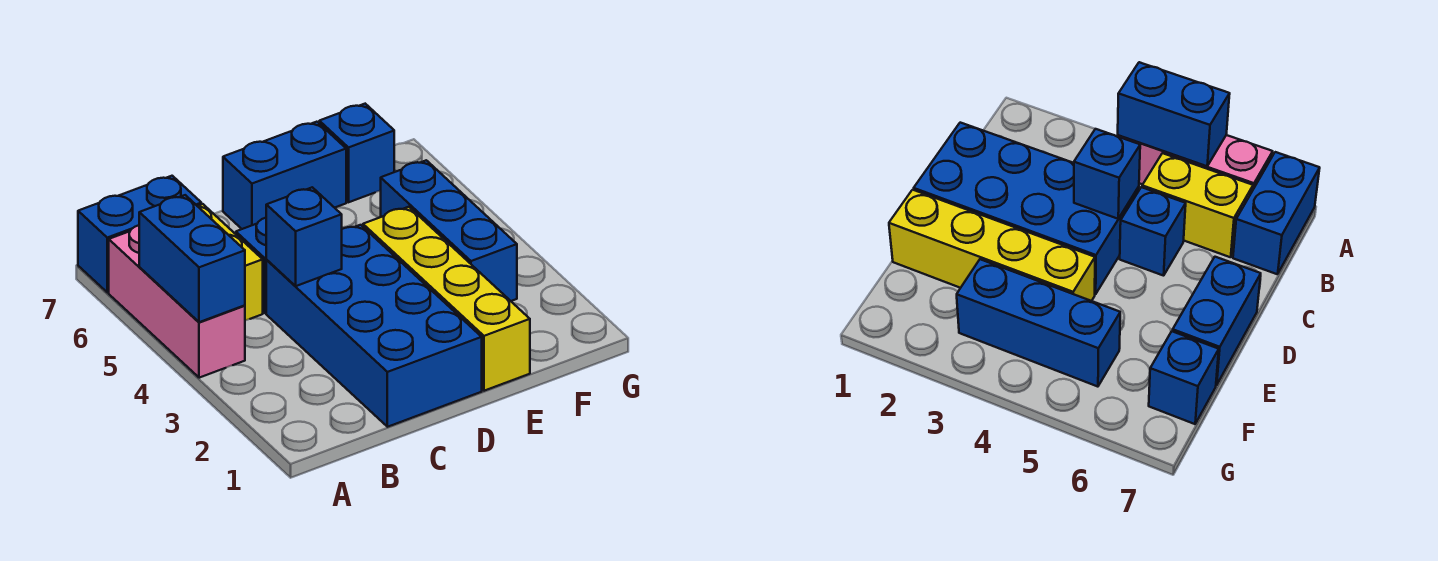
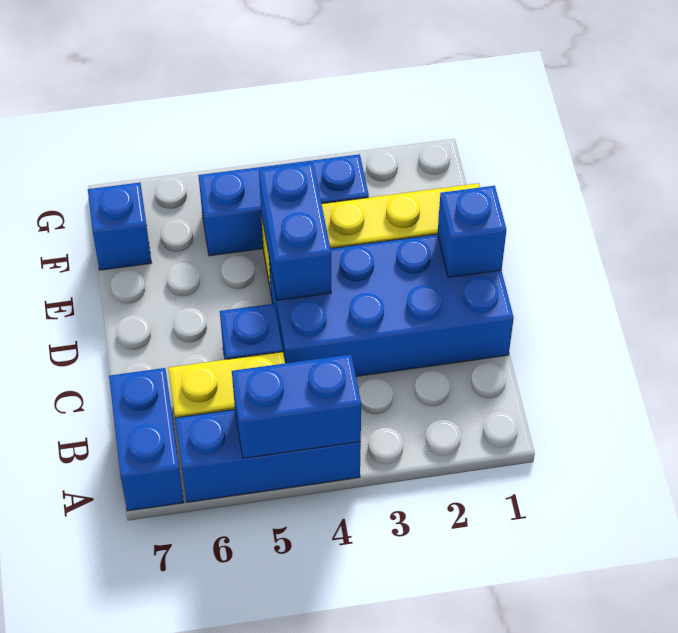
pink 1x3 brick [109,225,245,378] -> blue 1x3 brick [175,410,361,502]
blue 1x1 brick [266,187,342,286] -> blue 1x1 brick moved to [438,186,506,277]
blue 1x2 brick [223,122,346,229] -> blue 1x2 brick moved to [259,163,331,300]

